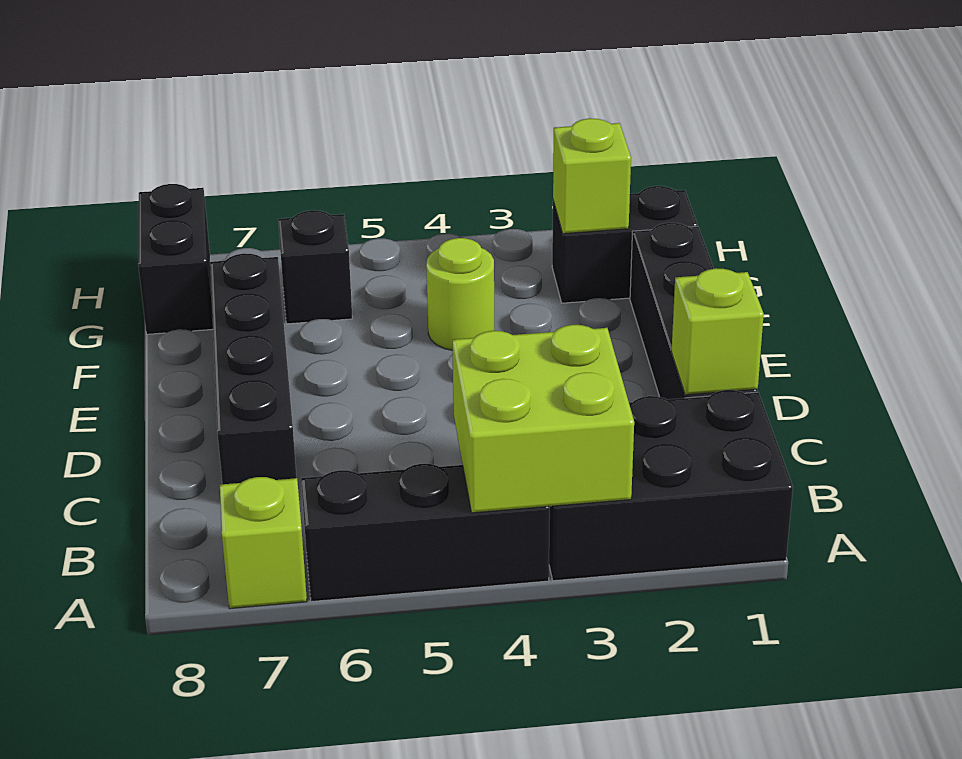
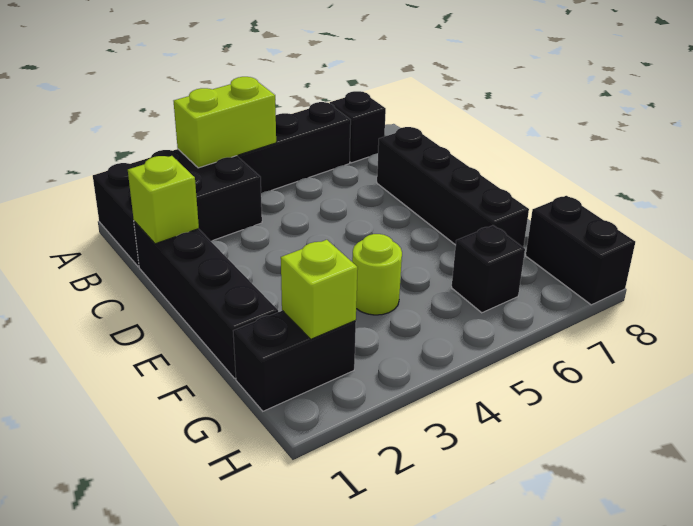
lime 2x2 brick [452,325,634,513] -> lime 1x2 brick [174,77,276,168]
lime 1x1 brick [220,477,307,609] -> black 1x1 brick [330,91,386,163]

